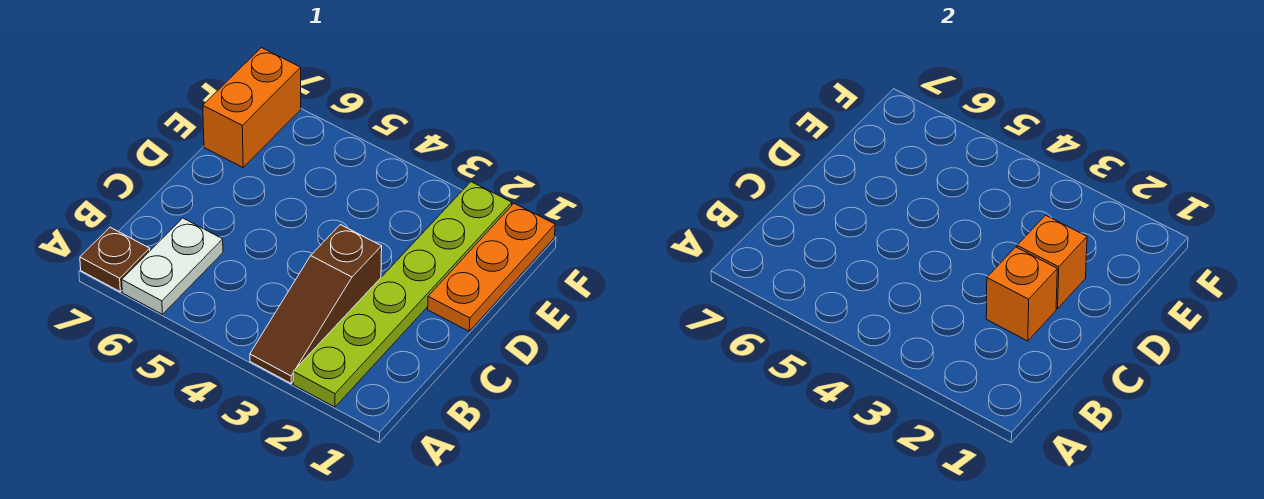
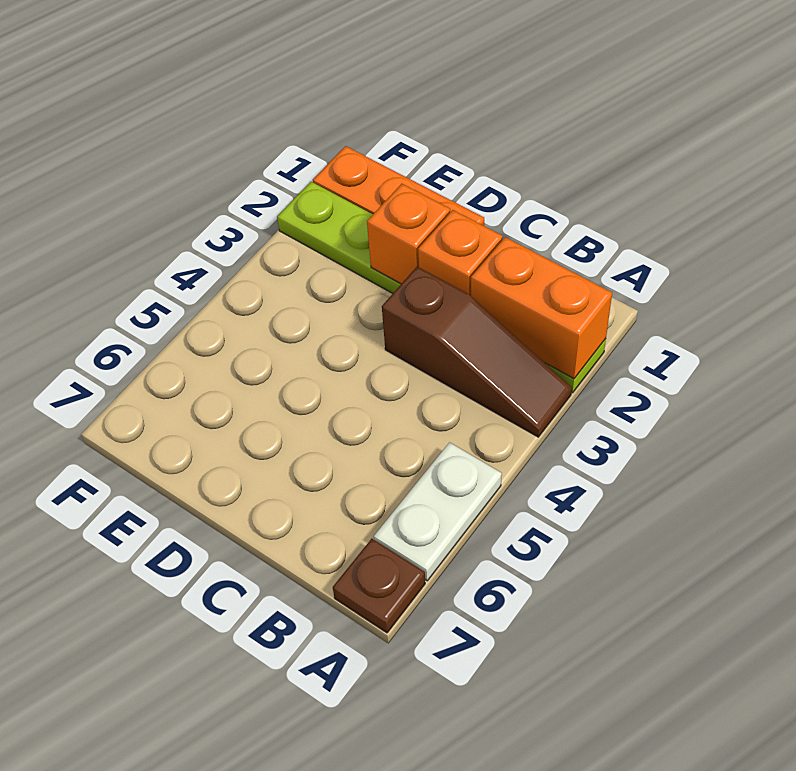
white 1x2 plate [122,218,223,314] -> white 1x2 plate turned to [374,442,502,581]
orange 1x2 brick [203,48,301,167] -> orange 1x2 brick moved to [471,237,612,379]

